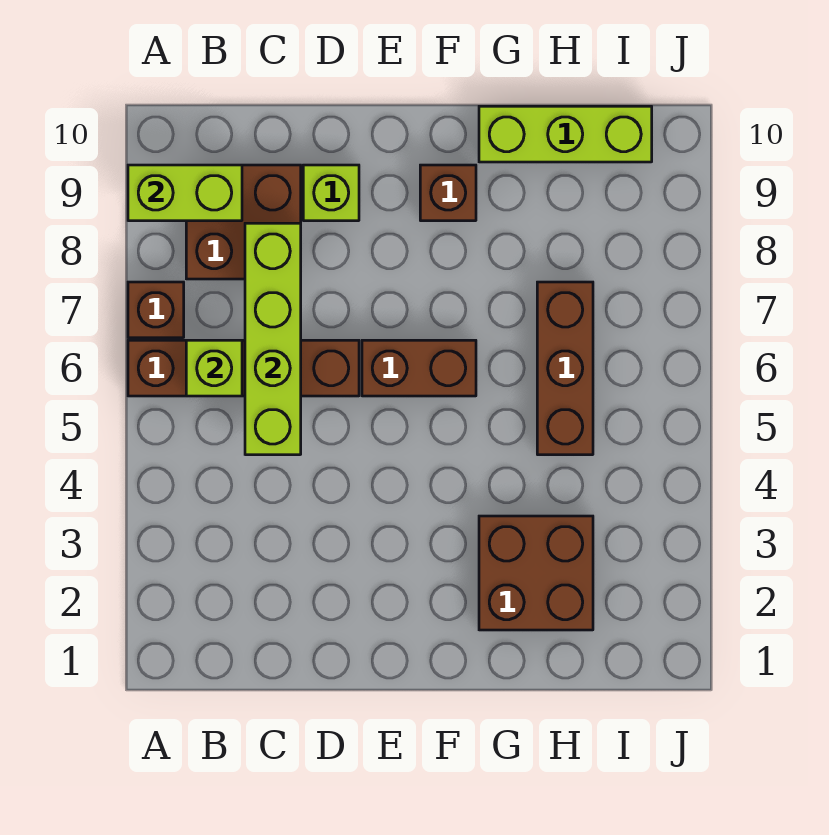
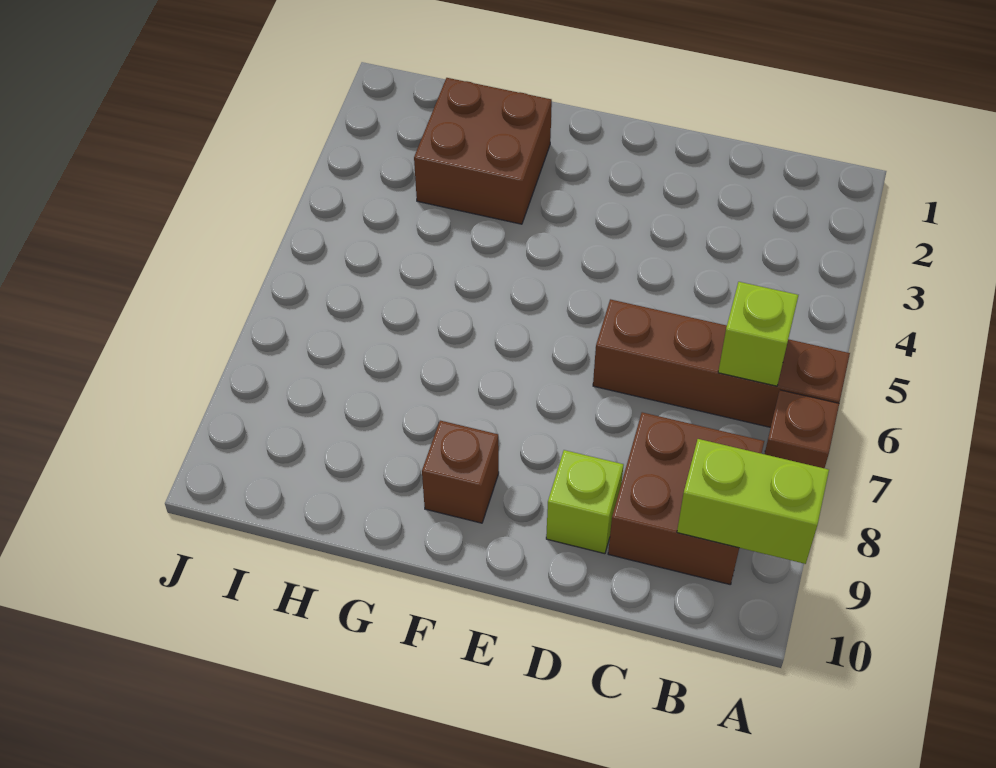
lime 1x4 brick [245,223,301,455] -> none
brown 1x2 brick [362,340,476,396] -> none
lime 1x3 brick [479,106,652,162] -> none
brown 1x3 brick [537,282,593,455] -> none

